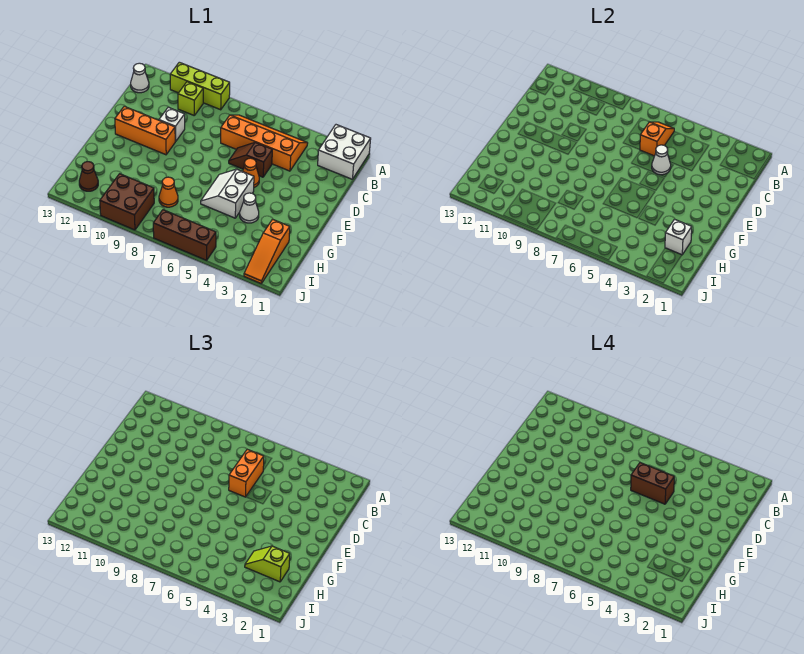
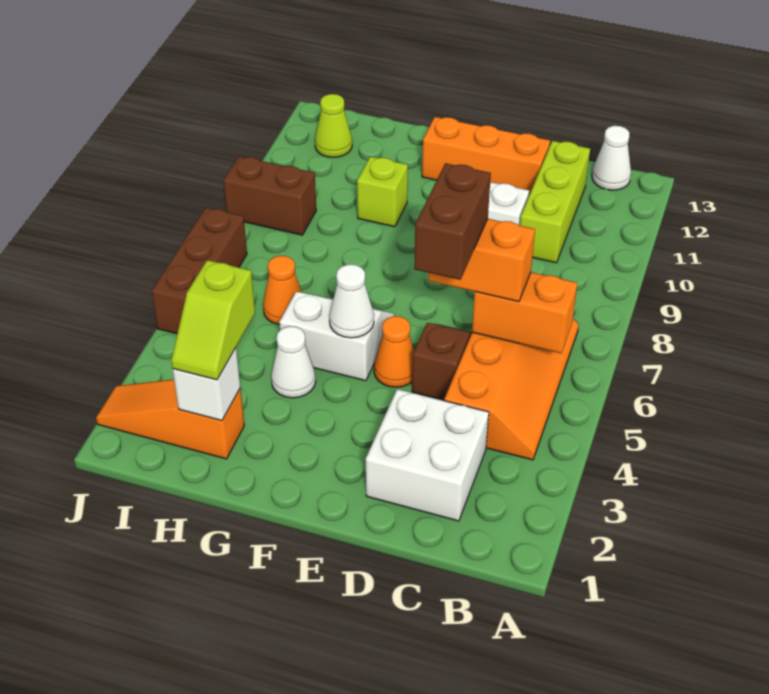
white 2x2 brick [318,125,371,179] -> white 2x2 brick moved to [366,389,489,521]
lime 1x3 brick [170,62,230,110] -> lime 1x3 brick moved to [520,141,590,263]
orange 1x2 slope [640,122,674,156] -> orange 1x2 brick [472,272,577,353]
lime 1x1 brick [178,82,203,115] -> lime 1x1 brick moved to [357,157,408,227]
white 1x1 cone [652,145,671,175] -> white 1x1 cone moved to [329,264,374,338]
orange 1x3 brick [115,106,176,155] -> orange 1x3 brick turned to [422,117,550,195]
lime 1x2 slope [245,546,290,582] -> lime 1x2 slope turned to [171,260,255,380]
orange 1x1 cone [159,177,178,207] -> orange 1x1 cone moved to [263,256,302,324]
brown 2x2 brick [100,174,154,230] -> brown 1x2 brick [223,156,316,235]
brown 1x1 cone [79,162,98,191] -> lime 1x1 cone [315,94,352,157]

